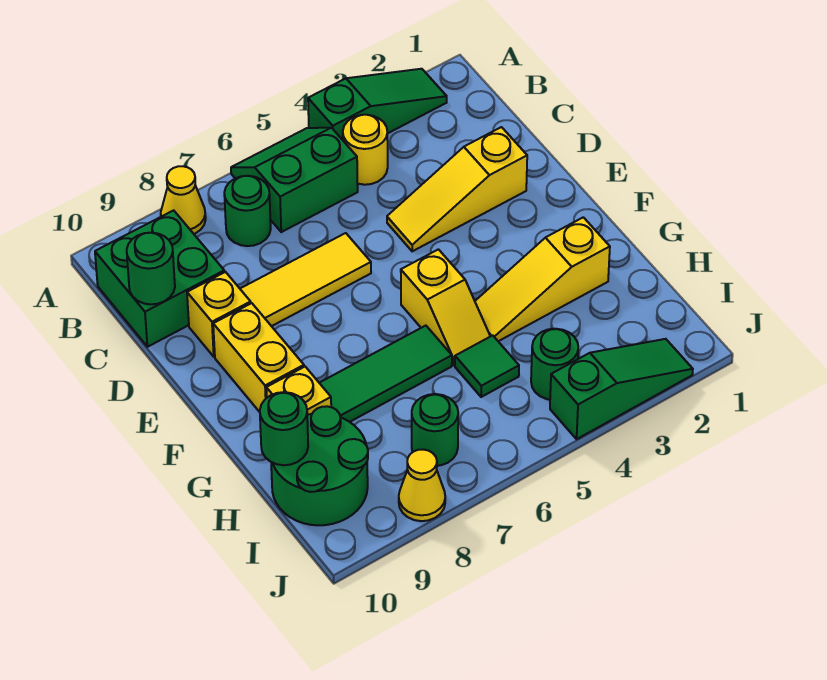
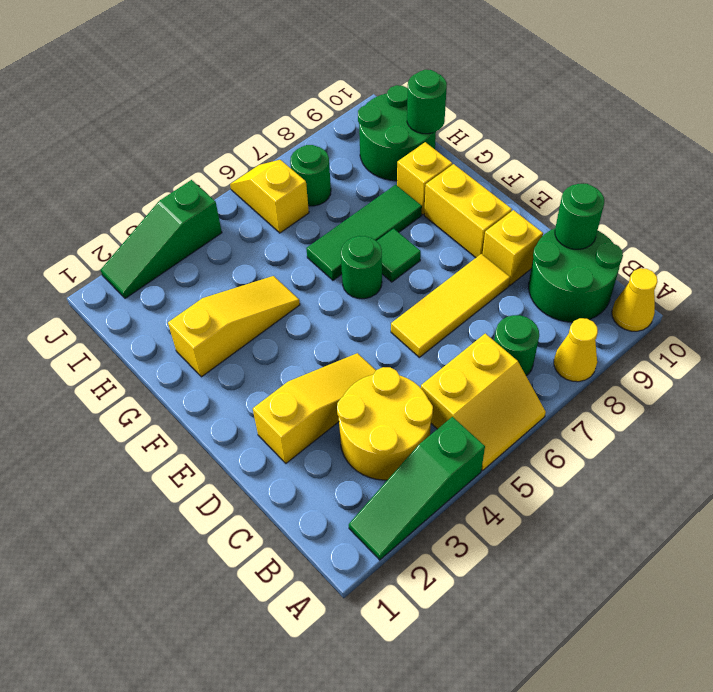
green 2x2 slope [231,128,358,232] -> yellow 2x2 slope [421,334,546,470]
yellow 1x1 round brick [343,115,388,185] -> yellow 2x2 round brick [337,367,433,480]
green 2x2 brick [95,210,224,347] -> green 2x2 round brick [529,228,623,322]
yellow 1x2 slope [401,249,490,365] -> yellow 1x2 slope moved to [230,160,309,233]
green 1x1 tile [455,335,519,397] -> green 1x1 tile moved to [377,229,421,282]
green 1x1 round brick [531,329,578,400] -> green 1x1 round brick moved to [341,236,382,299]
yellow 1x1 cone [399,450,445,521] -> yellow 1x1 cone moved to [612,268,657,331]

